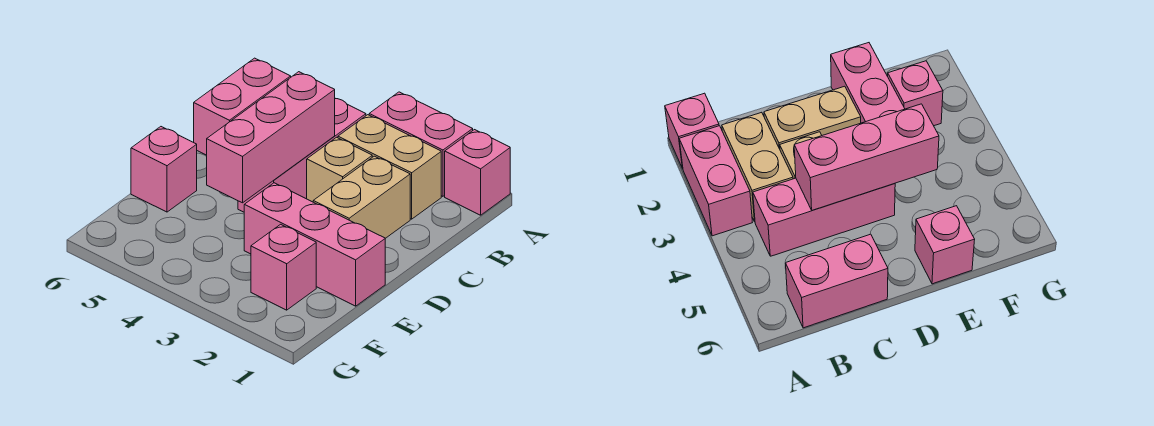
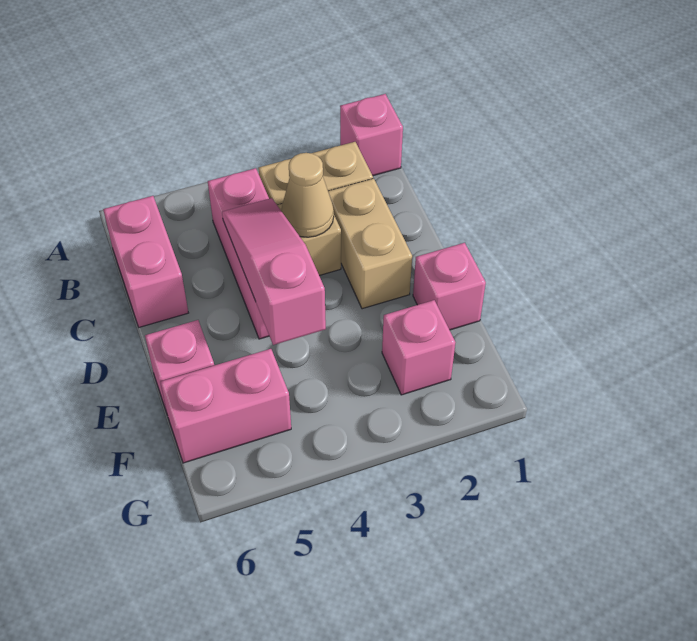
pink 1x2 brick [369,92,473,196] -> pink 1x2 brick moved to [160,349,291,463]
none -> tan 1x1 cone [281,153,334,237]
pink 1x3 brick [207,72,335,203] -> pink 1x3 slope [222,198,326,345]
pink 1x3 brick [244,183,385,306] -> pink 1x1 brick [413,243,486,330]

